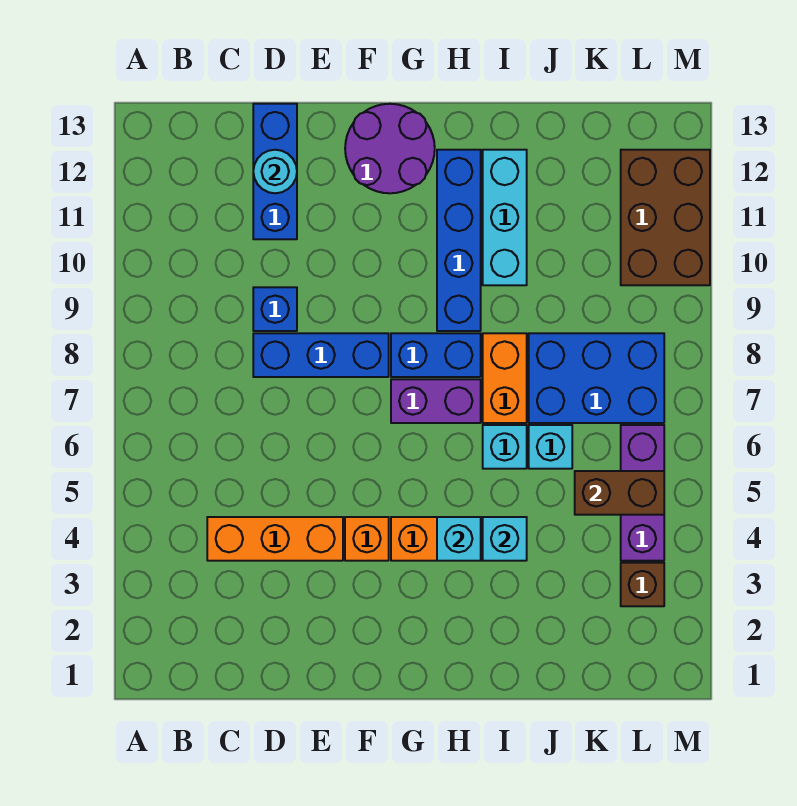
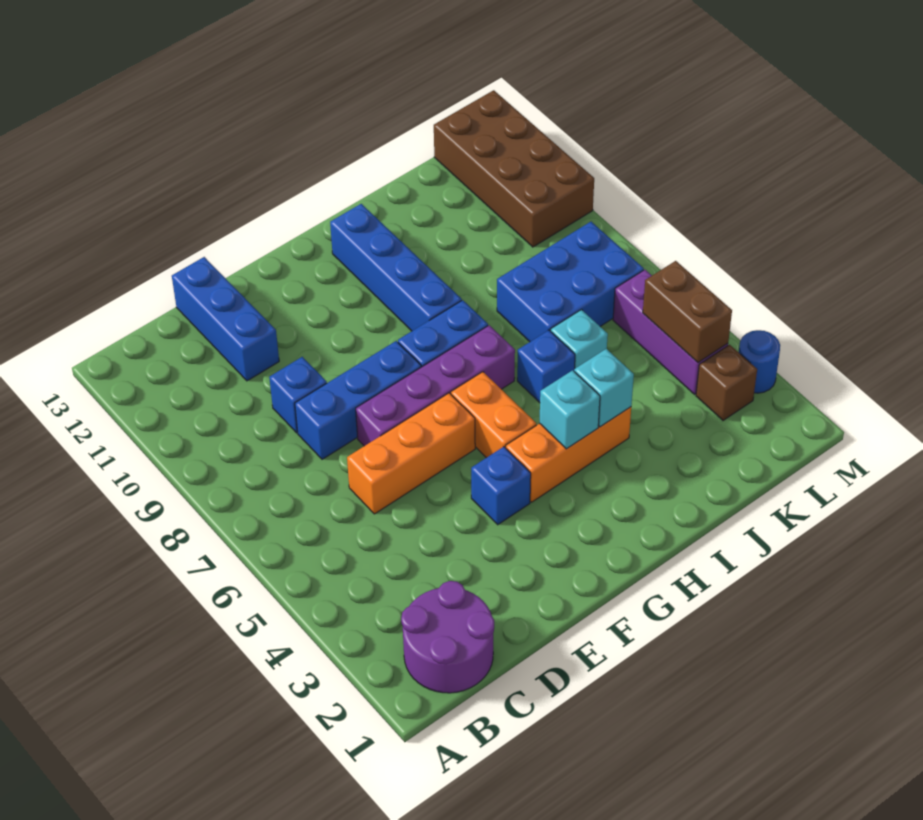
orange 1x3 brick [207,517,343,561] -> orange 1x3 brick moved to [347,393,475,514]
cyan 1x1 round brick [253,150,297,193] -> none
orange 1x1 brick [345,517,389,561] -> blue 1x1 brick [471,447,531,525]
purple 2x2 round brick [345,104,435,193] -> purple 2x2 round brick moved to [401,581,494,693]
purple 1x2 brick [391,379,481,423] -> purple 1x4 brick [356,325,515,446]
cyan 1x1 brick [483,425,527,469] -> blue 1x1 brick [517,330,575,403]
orange 1x2 brick [483,333,527,423] -> orange 1x2 brick moved to [451,372,536,458]
cyan 1x3 brick [483,150,527,285] -> none
brown 1x2 brick [575,471,664,515] -> brown 1x2 brick turned to [643,261,732,363]
brown 2x3 brick [621,150,710,285] -> brown 2x4 brick [434,90,594,247]
none -> blue 1x1 round brick [739,330,780,393]

